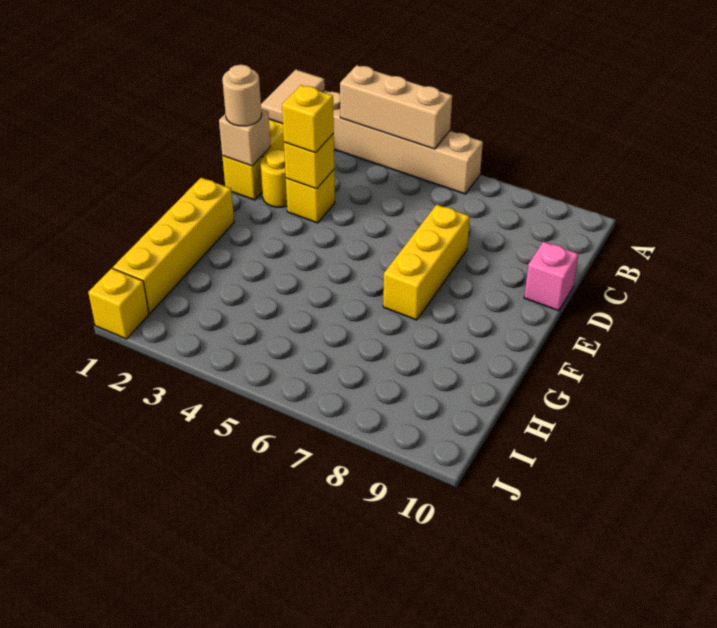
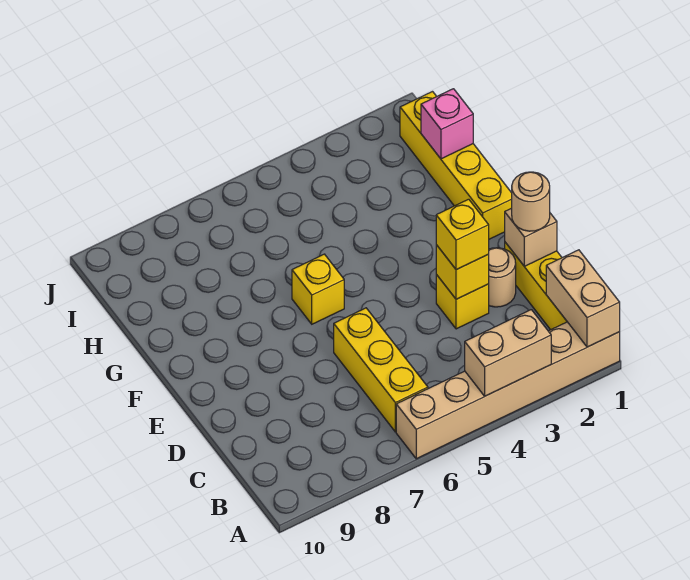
tan 1x2 tile [261,70,325,124] -> tan 1x2 brick [546,250,620,347]
tan 1x3 brick [340,65,452,149] -> tan 1x2 brick [465,310,551,396]
yellow 1x1 round brick [260,149,287,207] -> tan 1x1 round brick [488,248,516,307]
yellow 1x3 brick [383,205,470,320] -> yellow 1x3 brick moved to [334,308,428,432]
pink 1x1 brick [524,242,579,311] -> pink 1x1 brick moved to [421,89,473,159]
yellow 1x1 brick [88,268,149,339] -> yellow 1x1 brick moved to [292,254,344,324]

